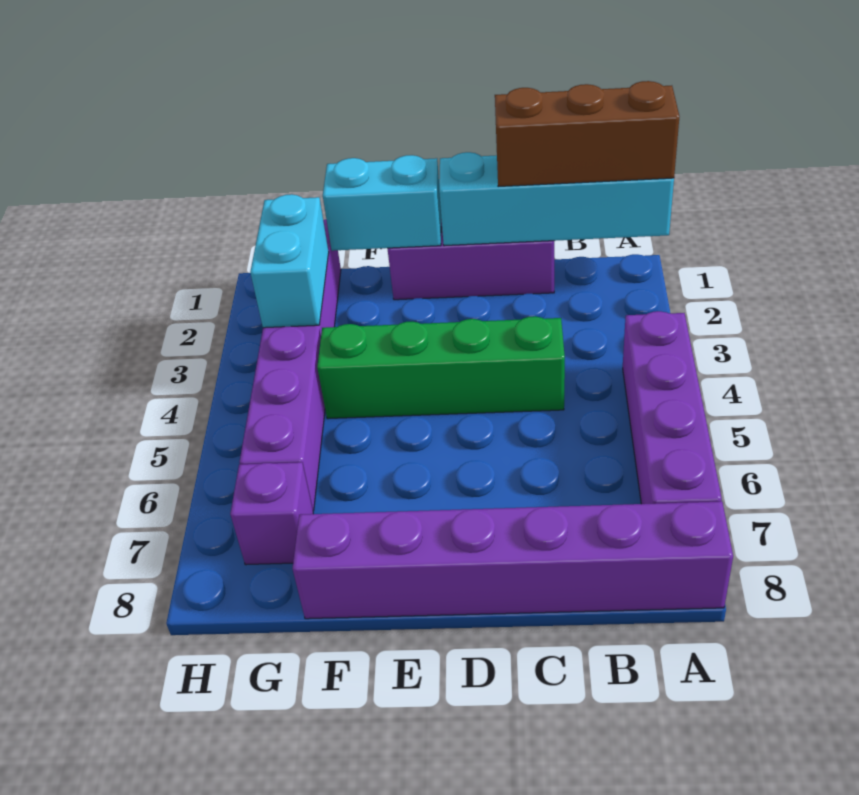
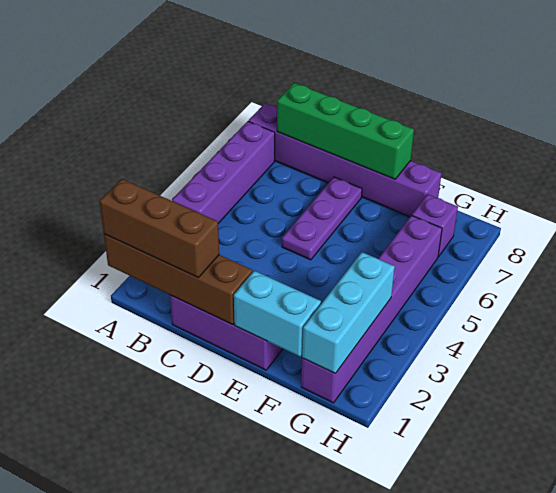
cyan 1x4 brick [439,152,674,246] -> brown 1x4 brick [104,234,253,325]
green 1x4 brick [317,316,565,419] -> green 1x4 brick moved to [277,83,414,179]
none -> purple 1x3 plate [282,177,362,260]
cyan 1x2 brick [250,194,329,328] -> cyan 1x3 brick [302,252,395,373]

